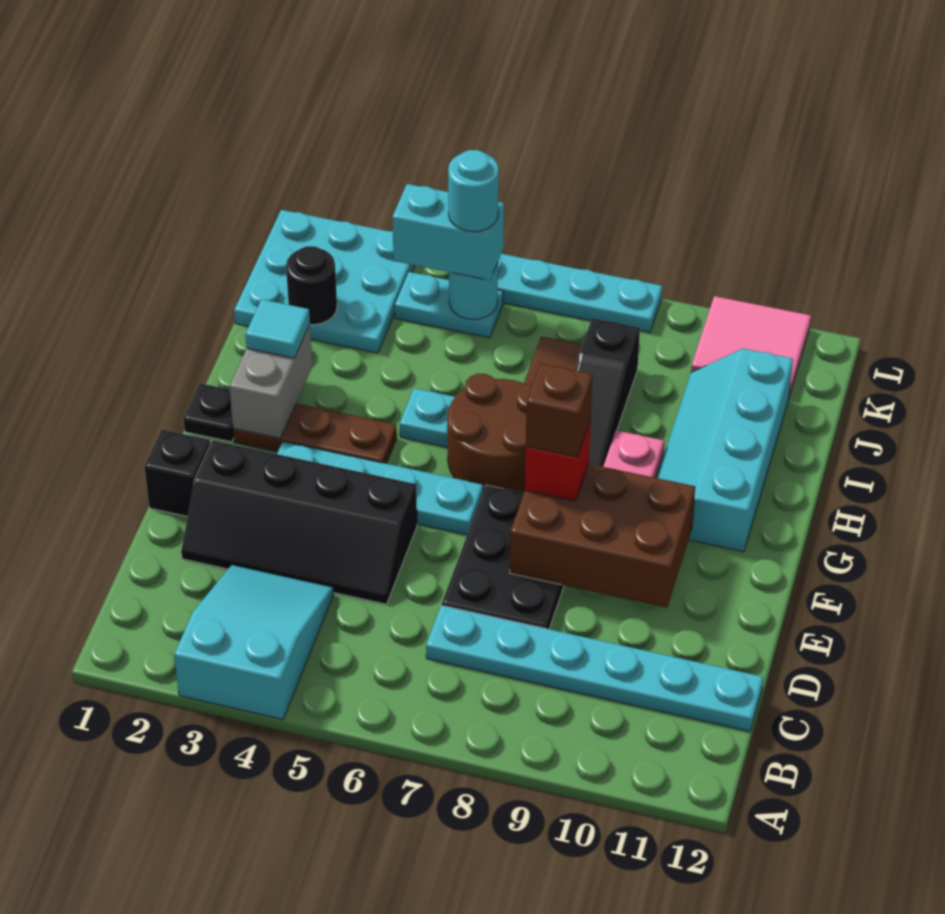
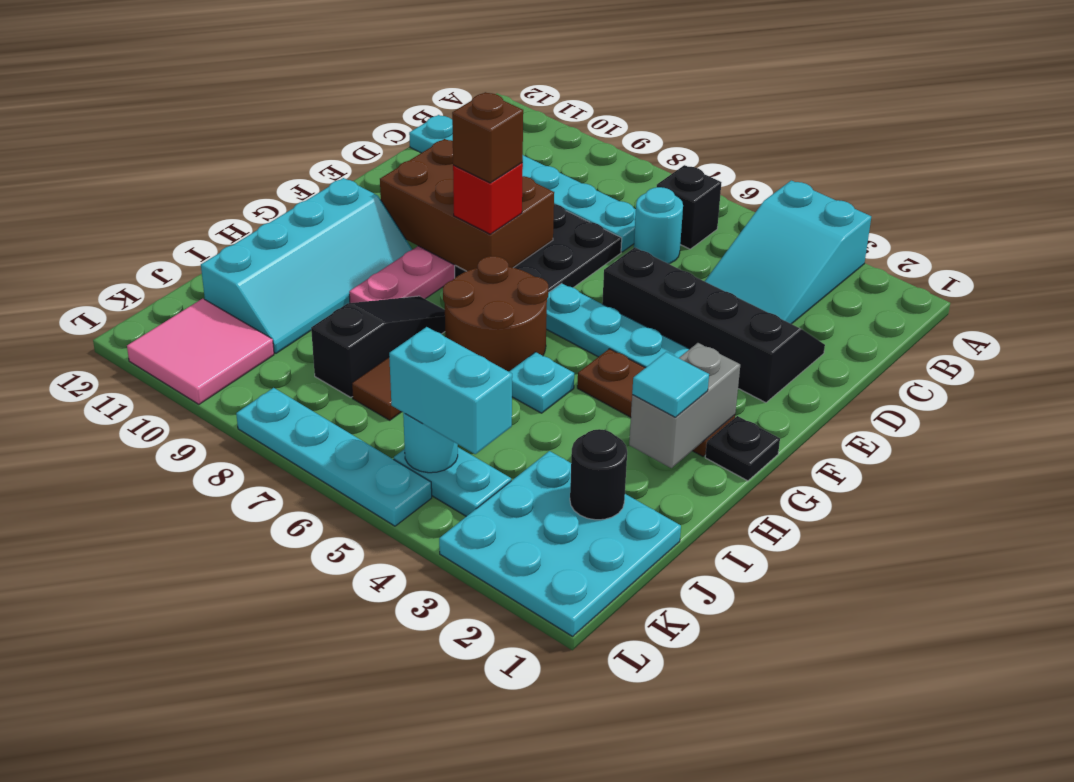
black 1x1 brick [144,430,210,517] -> black 1x1 brick moved to [657,165,722,249]
cyan 1x1 round brick [448,150,499,232] -> cyan 1x1 round brick moved to [634,187,683,264]

